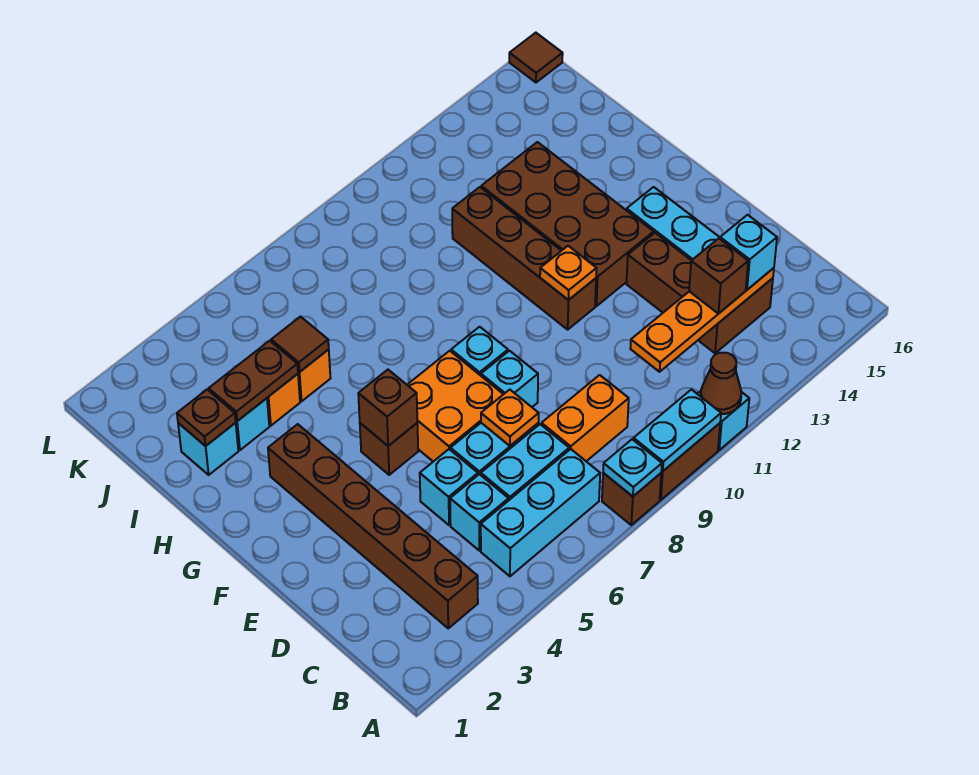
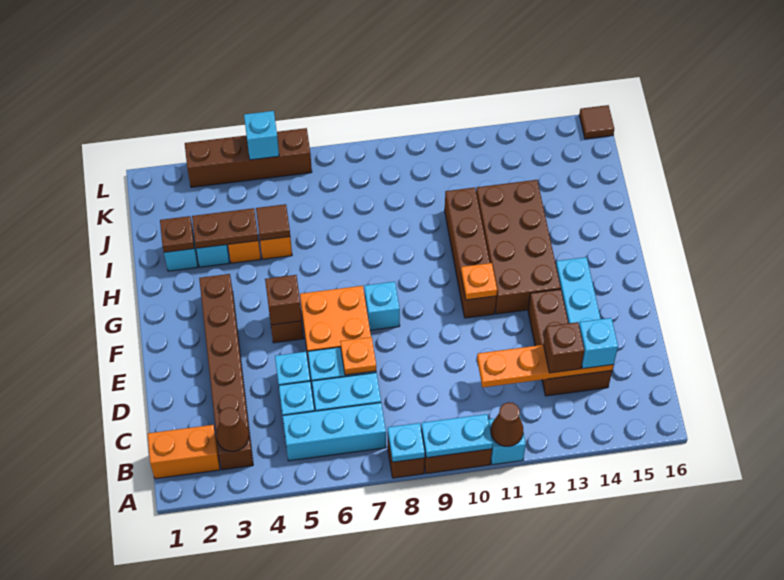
none -> brown 1x1 cone [216,407,249,452]
orange 1x2 brick [541,375,629,461] -> orange 1x2 brick moved to [148,425,220,479]
cyan 1x1 brick [481,351,538,407] -> cyan 1x1 brick moved to [244,111,279,160]
none -> brown 1x4 brick [185,128,312,187]

